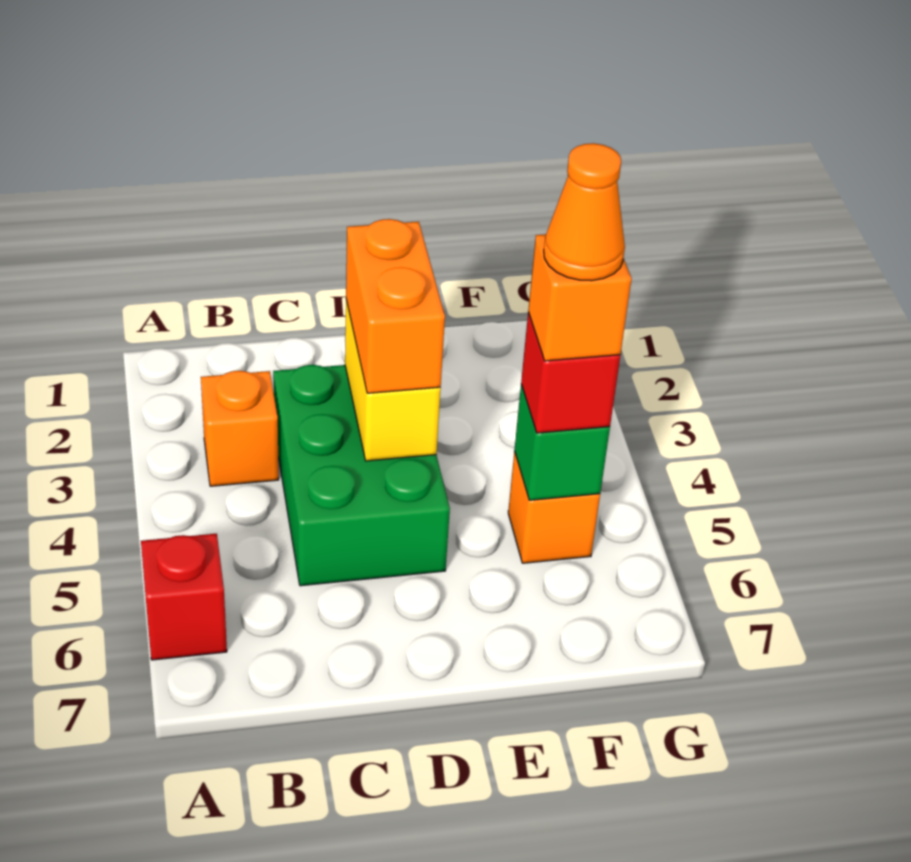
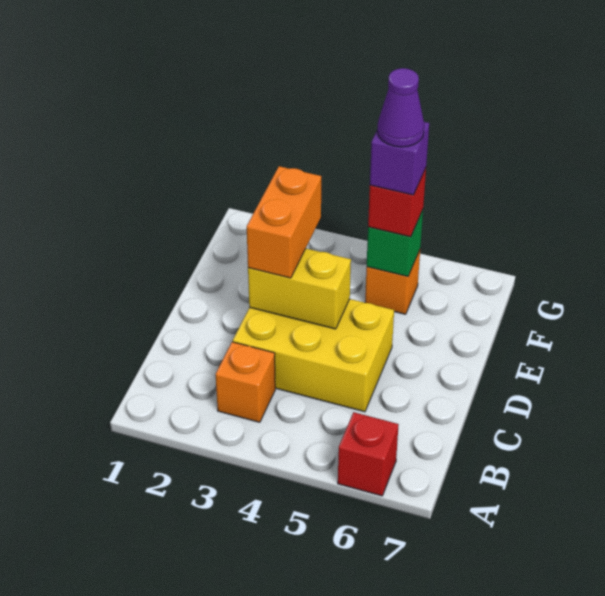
green 2x3 brick [273,365,450,586] -> yellow 2x3 brick [233,299,394,412]
orange 1x2 brick [346,219,445,393] -> orange 1x2 brick turned to [247,166,321,278]
orange 1x1 brick [528,234,632,361] -> purple 1x1 brick [370,122,429,195]
orange 1x1 cone [544,143,625,281] -> purple 1x1 cone [377,68,424,147]

